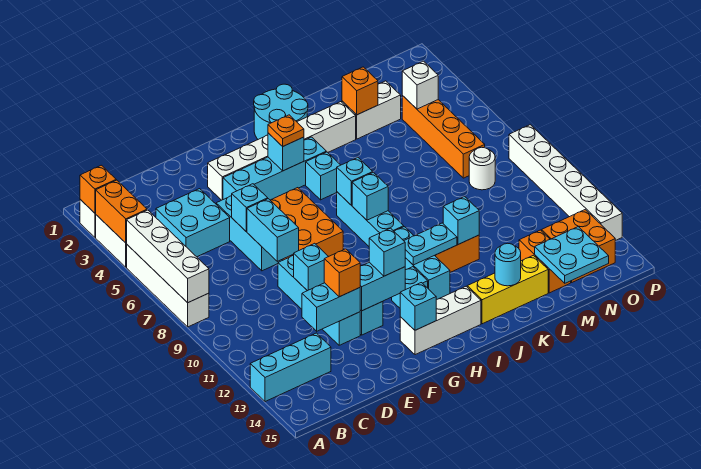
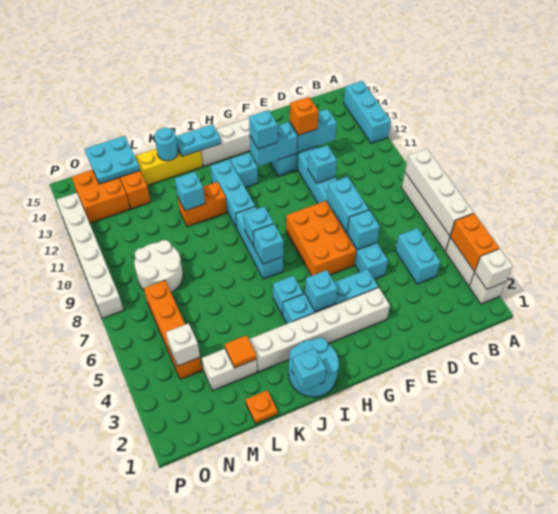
orange 1x1 brick [80,165,116,213] -> white 1x1 brick [475,249,513,289]
cyan 1x3 brick [250,333,331,402] -> cyan 1x3 brick turned to [344,81,391,143]
cyan 2x2 brick [156,189,230,257] -> cyan 1x2 brick [395,228,440,284]
cyan 1x1 brick [400,283,436,330] -> cyan 1x1 brick moved to [292,348,326,391]
orange 1x1 plate [268,115,304,147] -> orange 1x1 plate moved to [245,390,277,424]
cyan 1x2 plate [404,223,457,265] -> cyan 1x2 plate moved to [176,124,221,156]
orange 1x1 brick [342,67,378,115] -> orange 1x1 tile [225,335,257,368]
white 1x1 round brick [469,147,495,190] -> white 2x2 round brick [134,240,183,292]

